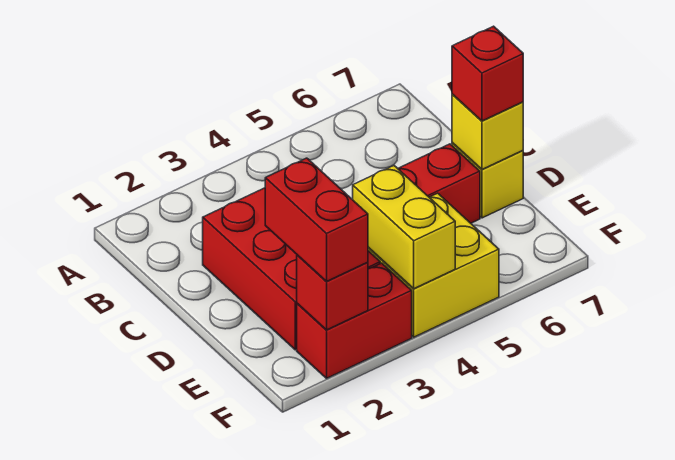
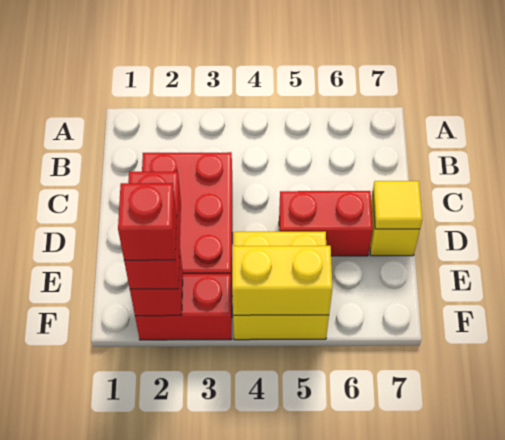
yellow 1x1 brick [452,94,523,169] -> yellow 1x1 tile [373,181,422,229]
red 1x1 brick [452,26,523,121] -> red 1x1 brick moved to [118,183,177,260]
yellow 1x2 brick [353,166,455,289] -> yellow 1x2 brick turned to [232,246,332,315]

